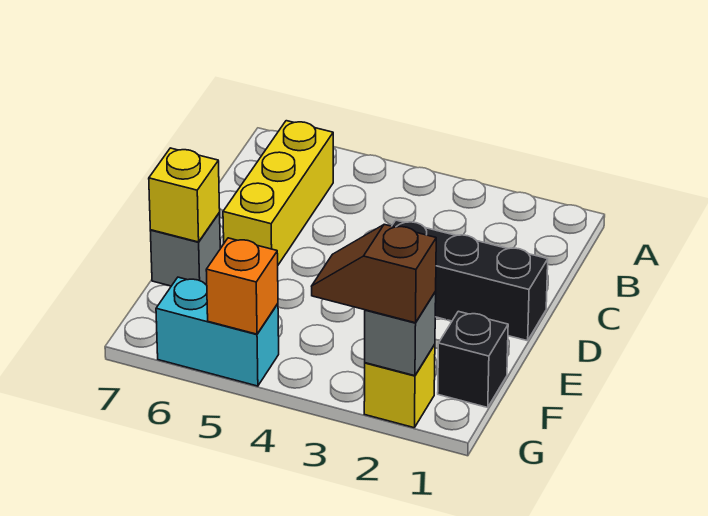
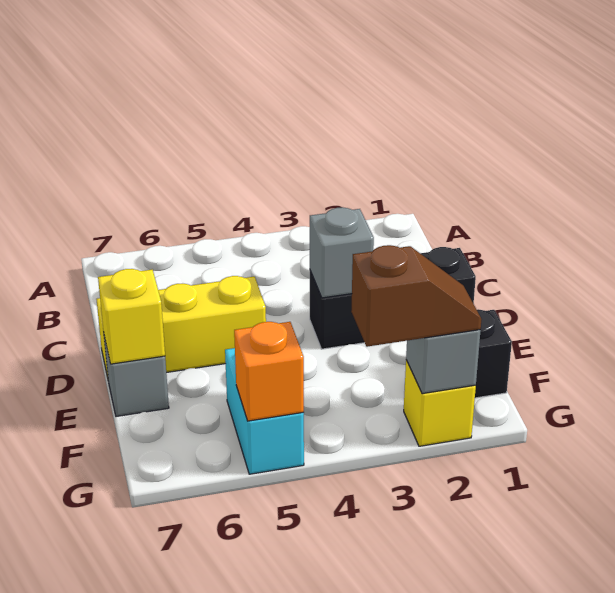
yellow 1x3 brick [223,121,333,265] -> yellow 1x3 brick turned to [96,276,266,377]
none -> grey 1x1 brick [310,207,374,298]
brown 1x2 slope [312,224,436,323] -> brown 1x2 slope turned to [351,245,482,347]
cyan 1x2 brick [156,277,279,386] -> cyan 1x2 brick turned to [225,348,304,474]

